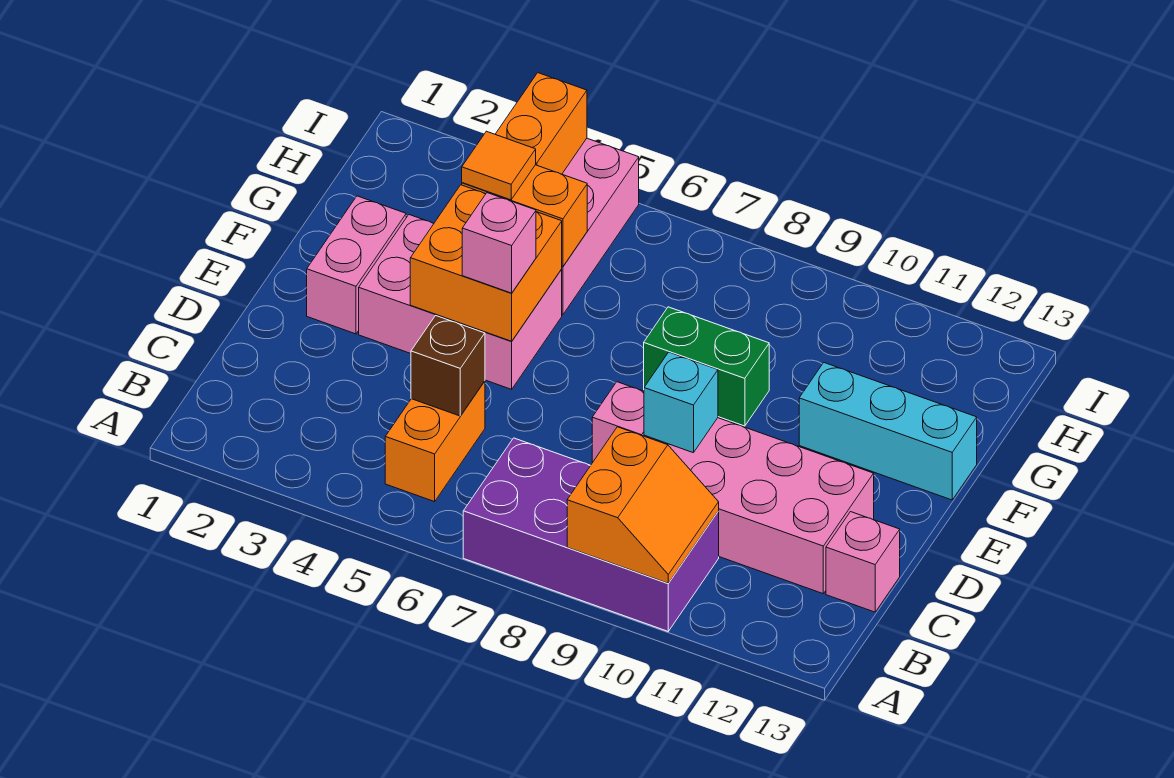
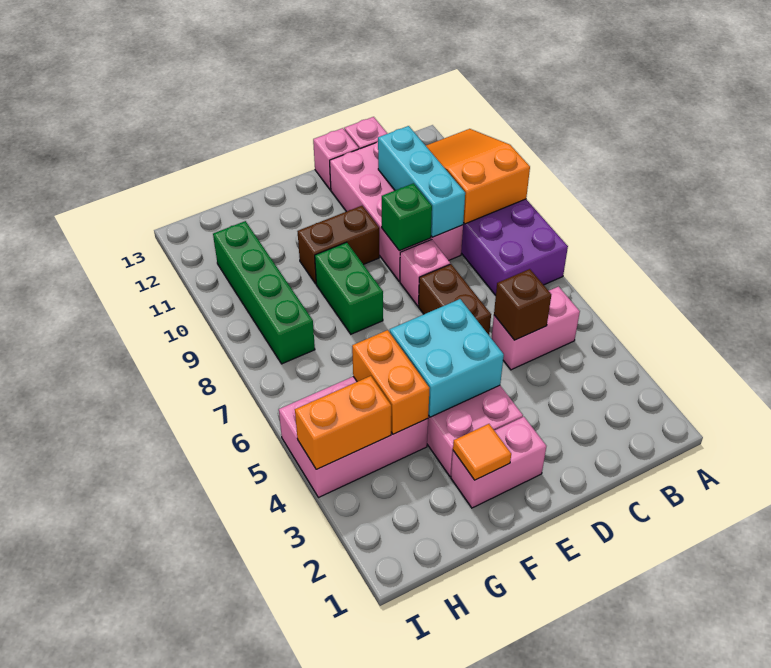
orange 2x2 slope [567,427,719,583] -> orange 2x3 slope [426,129,530,224]
orange 1x2 brick [385,381,485,502] -> pink 1x2 brick [491,287,580,370]
none -> brown 1x2 brick [419,264,491,335]
cyan 1x1 brick [644,352,718,453] -> green 1x1 brick [382,183,432,251]
orange 2x2 brick [410,185,562,341] -> cyan 2x2 brick [390,299,504,417]
pink 1x1 brick [462,193,536,293] -> pink 1x1 brick moved to [313,128,359,190]
none -> brown 1x2 brick [297,206,379,284]
cyan 1x3 brick [799,363,977,500] -> cyan 1x3 brick moved to [378,126,465,237]
orange 1x1 tile [462,131,536,200] -> orange 1x1 tile moved to [453,424,511,480]
none -> green 1x4 brick [213,221,315,364]

